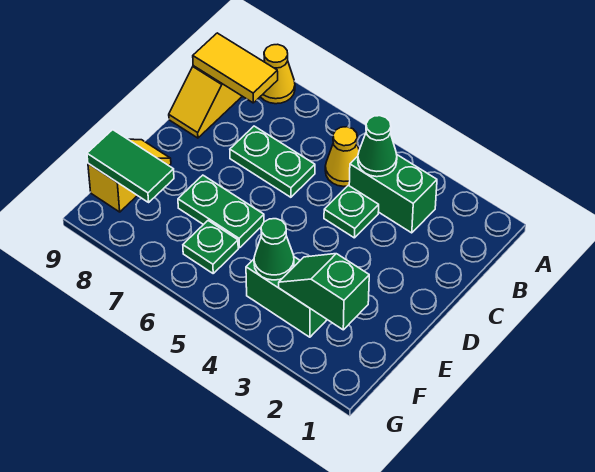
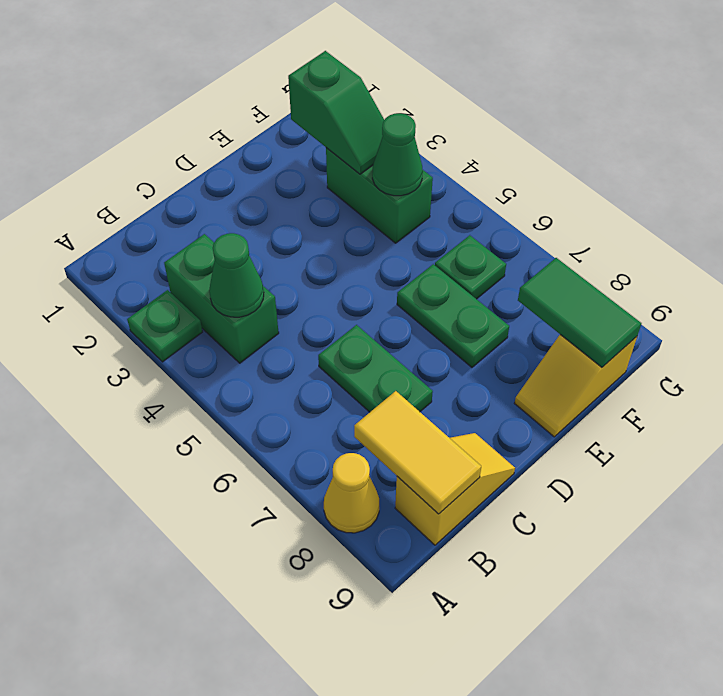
yellow 1x1 cone [325,127,359,186] -> none
green 1x1 plate [324,185,379,238] -> green 1x1 plate moved to [127,290,202,362]

